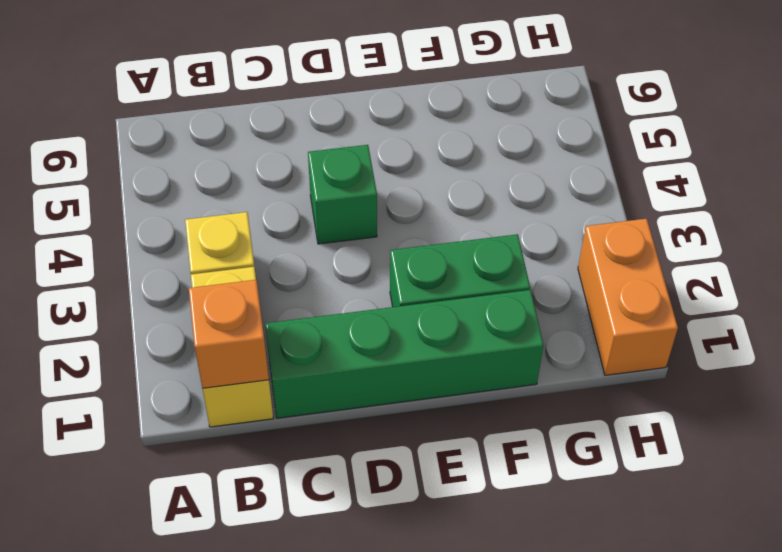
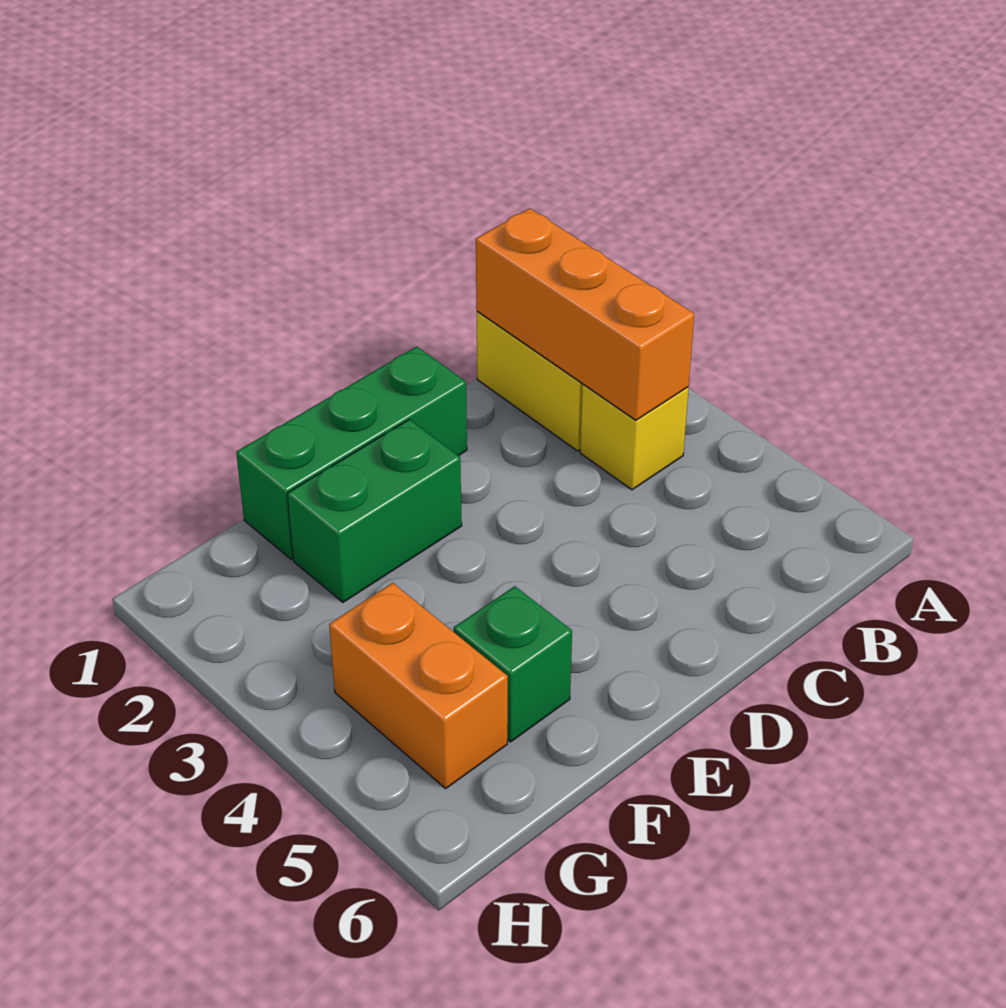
orange 1x1 brick [189,280,269,388] -> orange 1x3 brick [476,208,694,420]
green 1x4 brick [265,290,544,418] -> green 1x3 brick [236,346,467,560]
green 1x1 brick [308,145,377,244] -> green 1x1 brick moved to [454,586,572,742]
orange 1x2 brick [578,219,678,375] -> orange 1x2 brick moved to [329,583,508,789]

